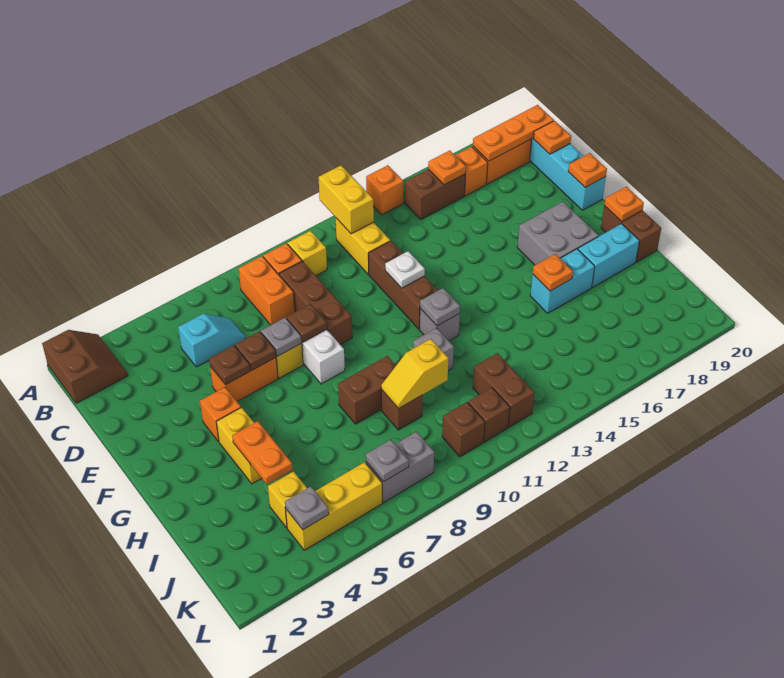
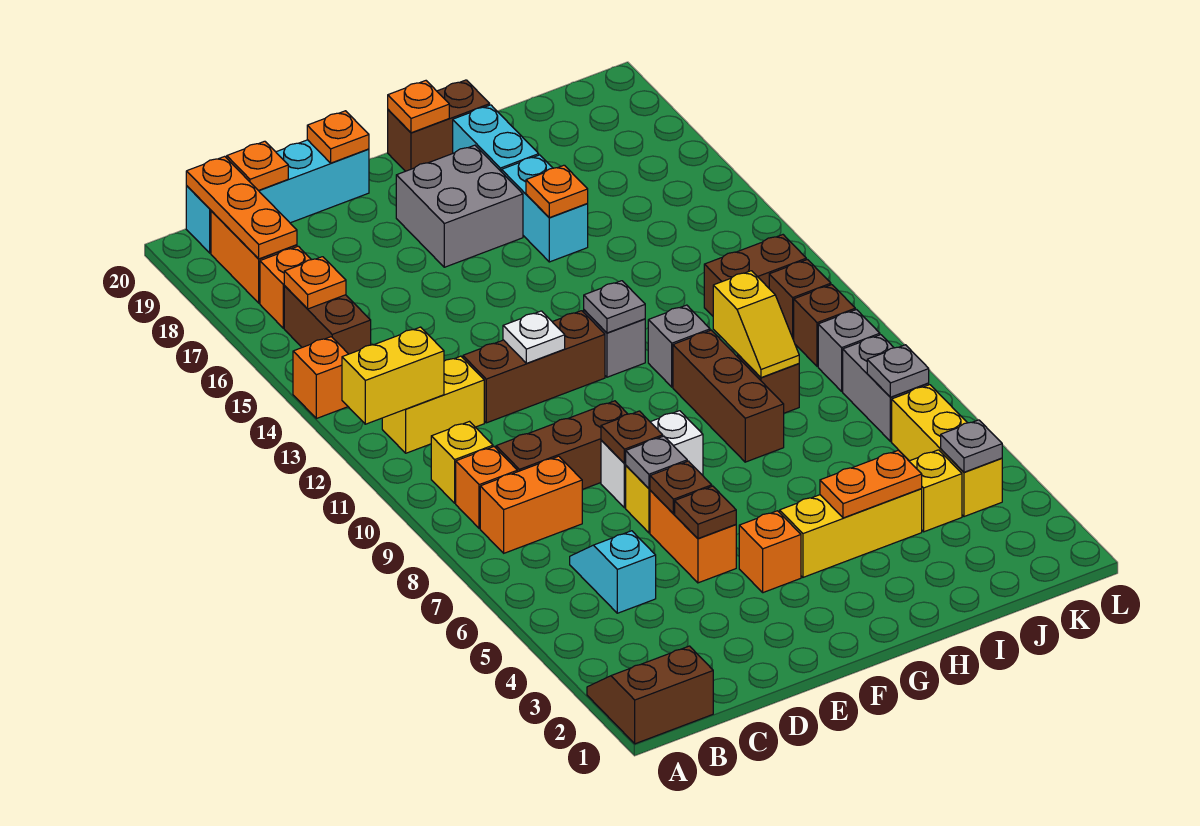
yellow 1x2 brick [216,408,261,484] -> yellow 1x3 brick [780,489,922,577]
brown 1x2 brick [338,356,396,424] -> brown 1x3 brick [673,330,784,462]
none -> grey 1x1 brick [818,310,880,391]

